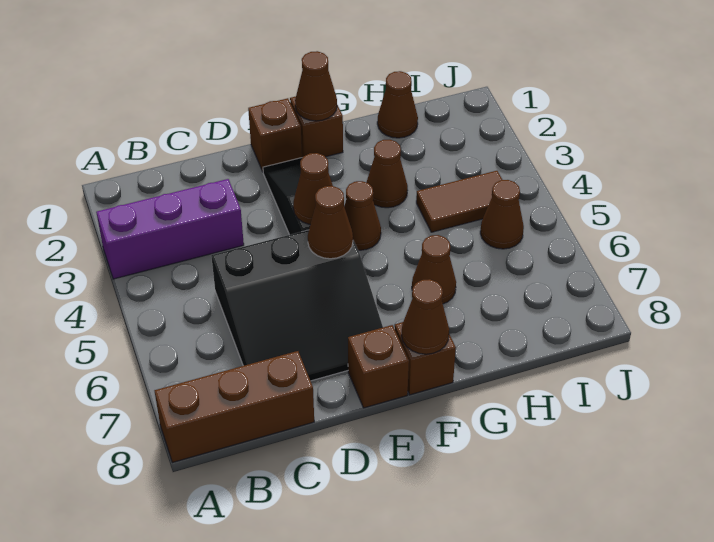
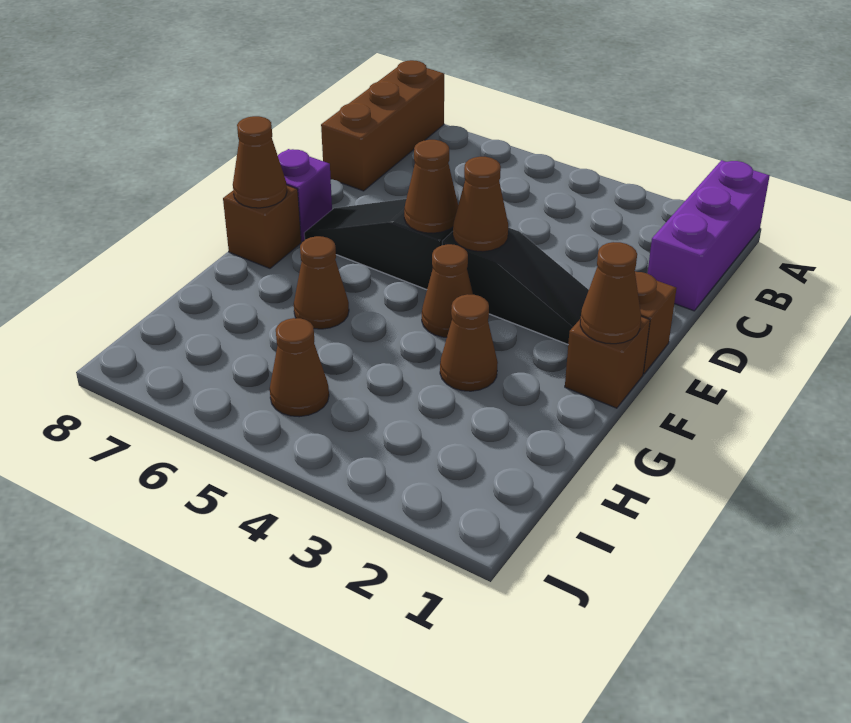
purple 1x3 brick [96,179,244,279] -> purple 1x3 brick moved to [648,160,770,311]
black 3x3 slope [211,230,383,381] -> black 1x3 slope [304,199,453,290]
brown 1x1 brick [348,325,409,408] -> purple 1x1 brick [278,149,332,241]
brown 1x1 cone [377,71,418,138] -> none
brown 1x2 tile [416,171,502,232] -> none

